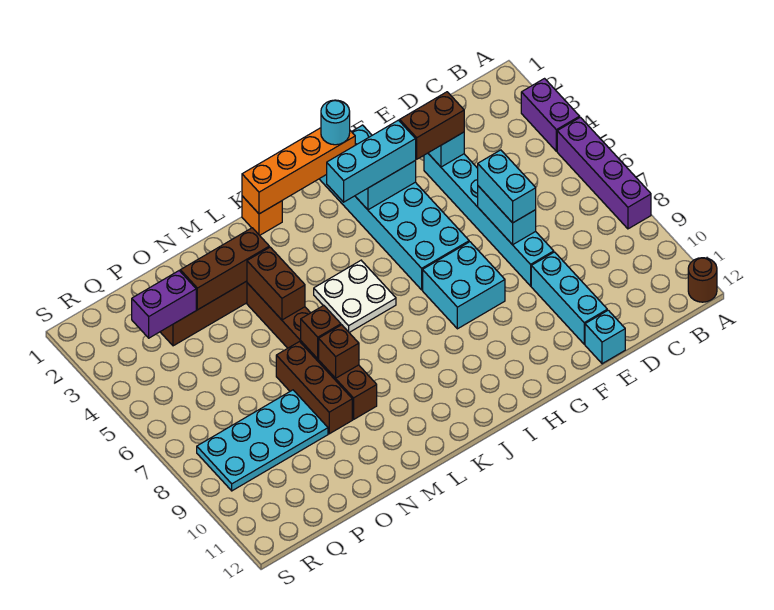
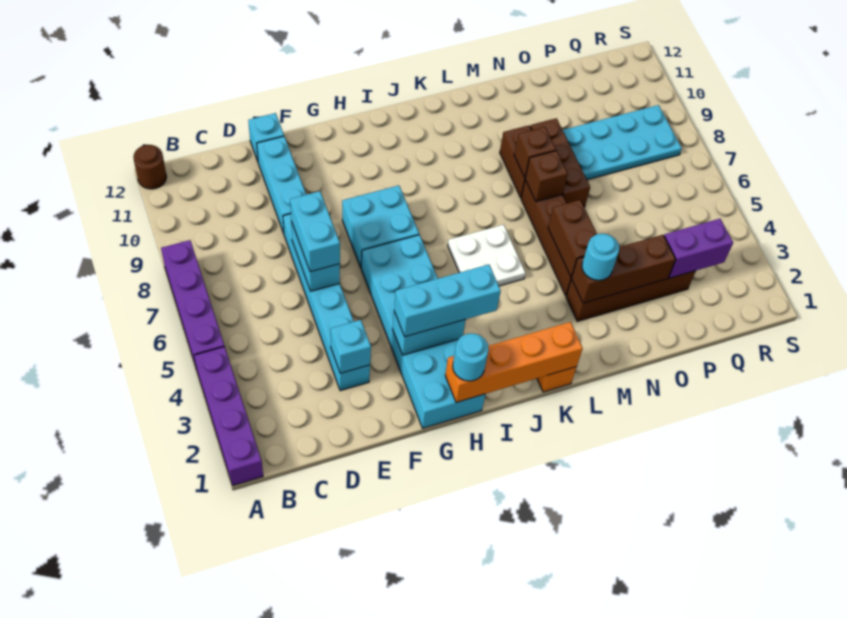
purple 1x2 brick [521,79,580,151] -> purple 1x4 brick [194,347,263,486]
brown 1x2 brick [400,92,464,159] -> none
none -> cyan 1x1 round brick [582,234,619,280]

